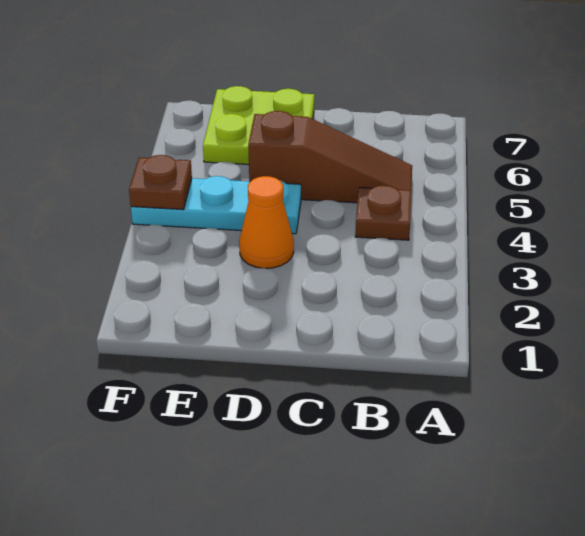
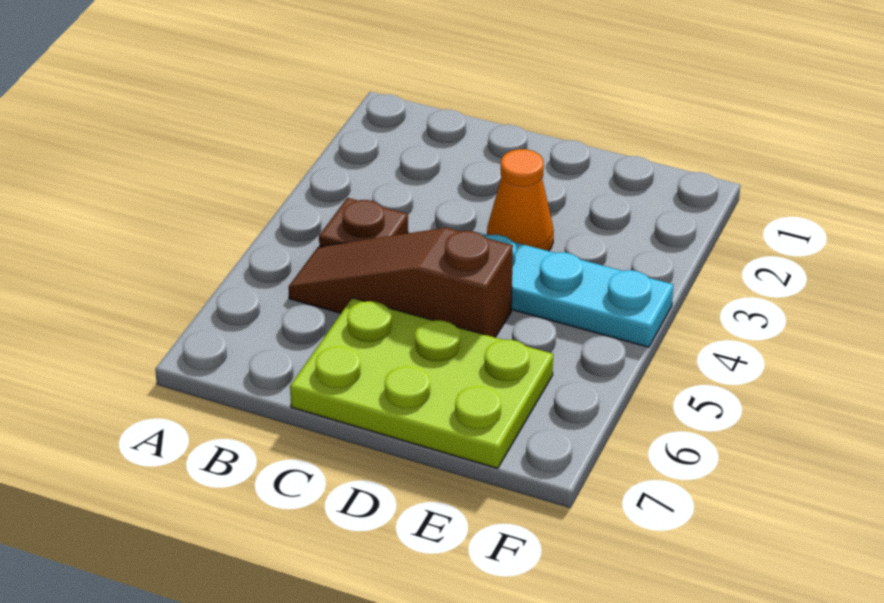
lime 2x2 plate [203,86,314,165] -> lime 2x3 plate [290,298,553,468]
brown 1x1 plate [129,155,192,210] -> none

